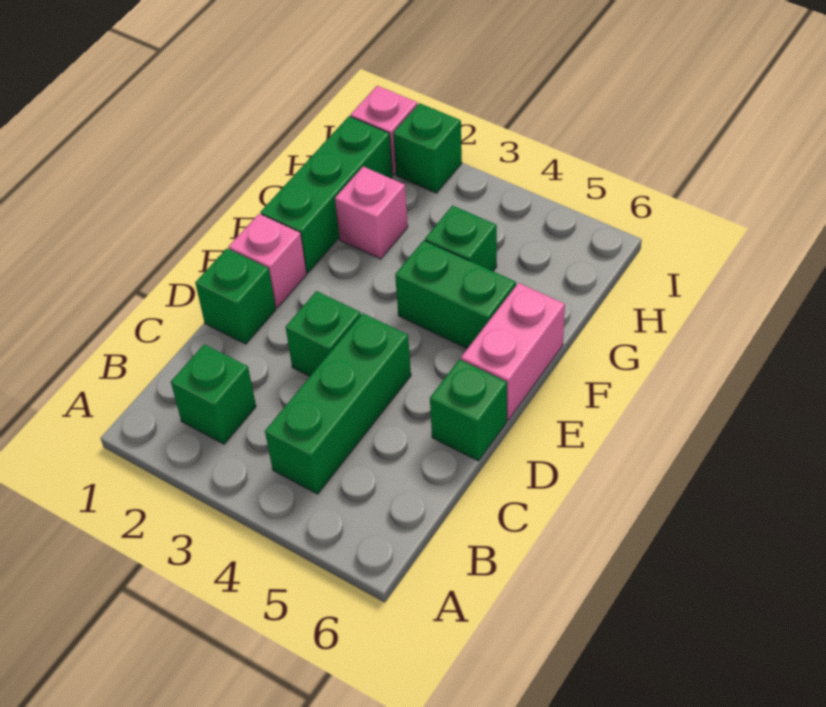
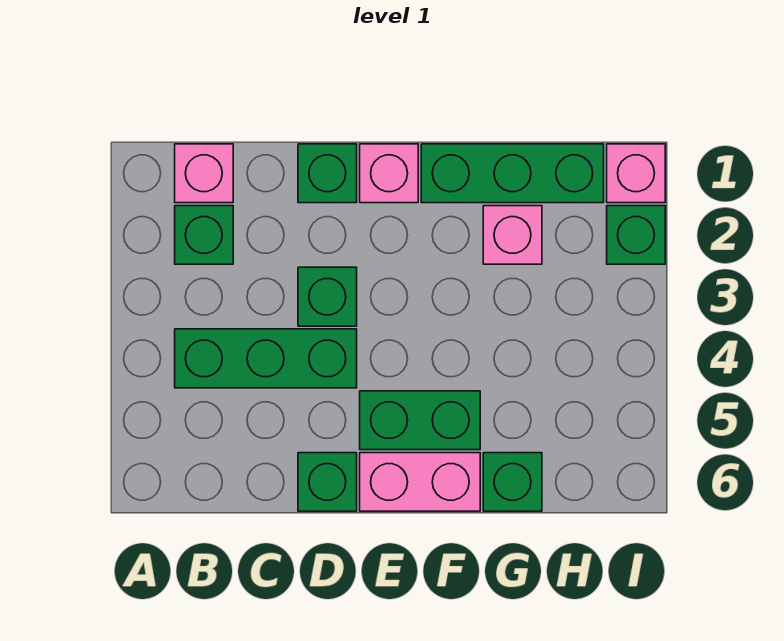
none -> pink 1x1 brick [175,144,233,203]
green 1x2 brick [395,240,516,349] -> green 1x2 brick turned to [360,391,480,450]
green 1x1 brick [425,206,497,271] -> green 1x1 brick moved to [483,453,542,511]

